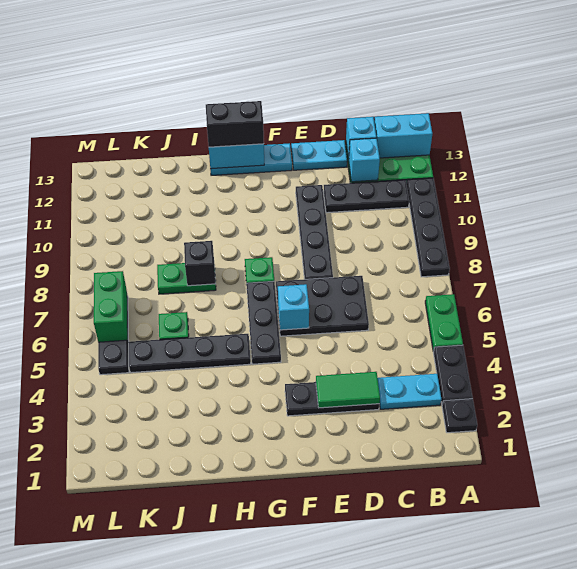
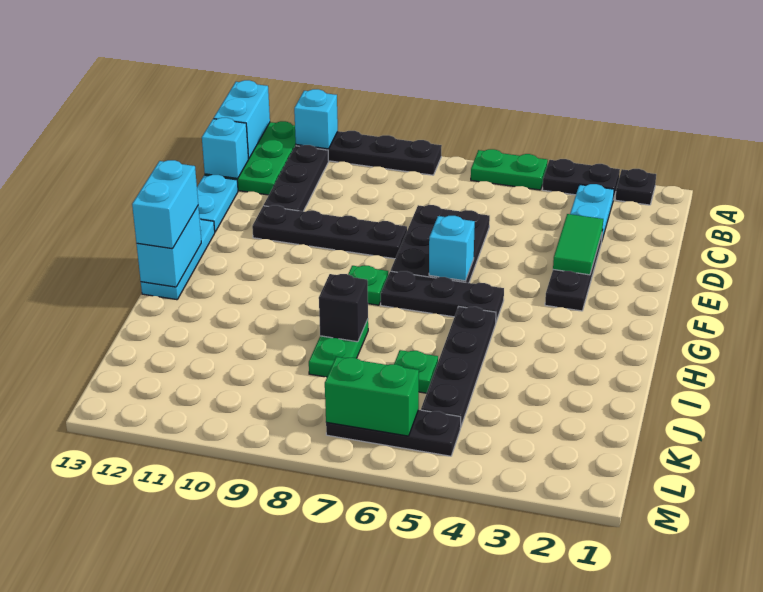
cyan 1x1 brick [348,138,380,182] -> cyan 1x1 brick moved to [294,89,338,149]
black 1x2 brick [206,101,264,147] -> cyan 1x2 brick [132,160,198,249]

